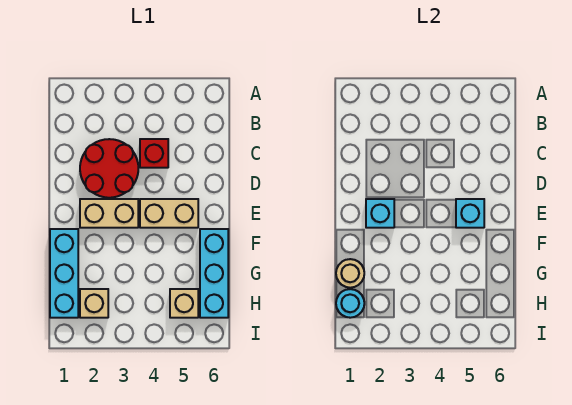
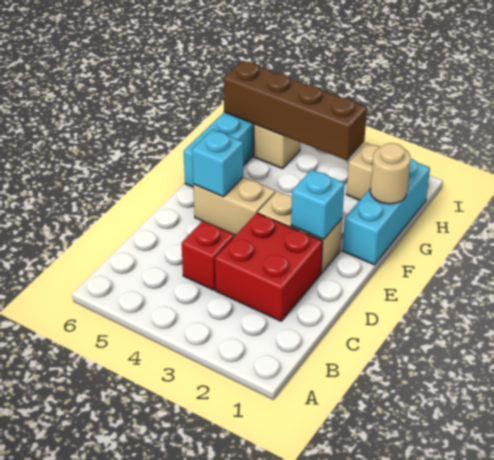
red 2x2 round brick [80,139,138,198] -> red 2x2 brick [215,213,323,321]
cyan 1x1 round brick [336,289,364,318] -> none
none -> brown 1x4 brick [224,60,367,160]

